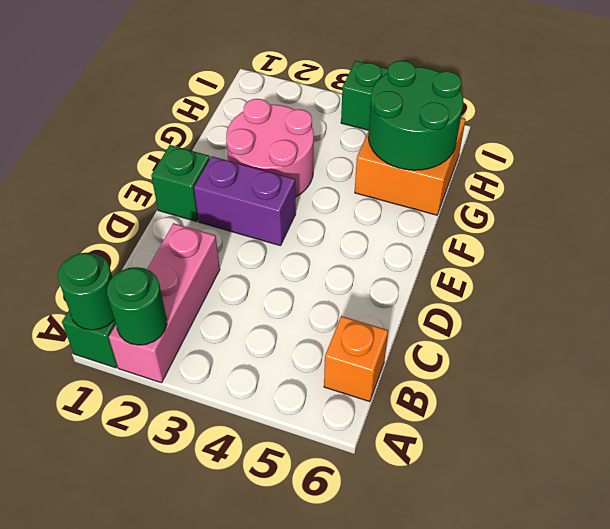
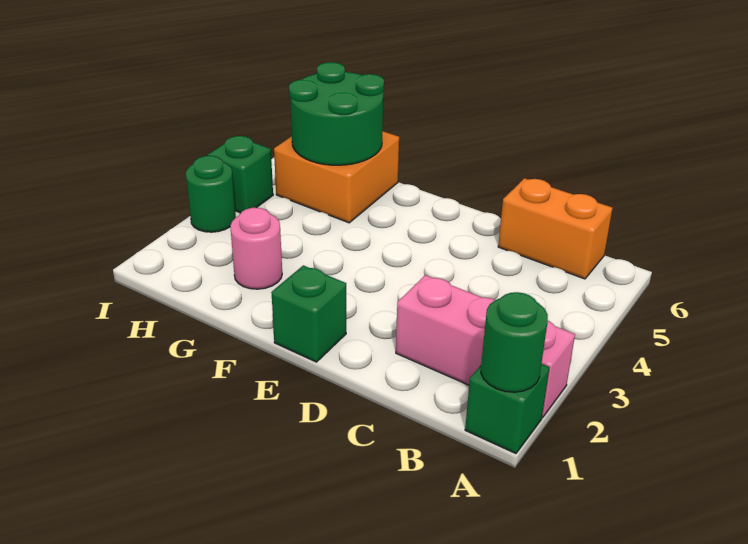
green 1x1 round brick [107,267,167,345] -> green 1x1 round brick moved to [186,156,236,232]
orange 1x1 brick [324,316,388,402] -> orange 1x2 brick [498,178,613,279]
purple 1x2 brick [194,156,296,246] -> none
pink 2x2 round brick [226,99,314,197] -> pink 1x1 round brick [230,208,282,289]

